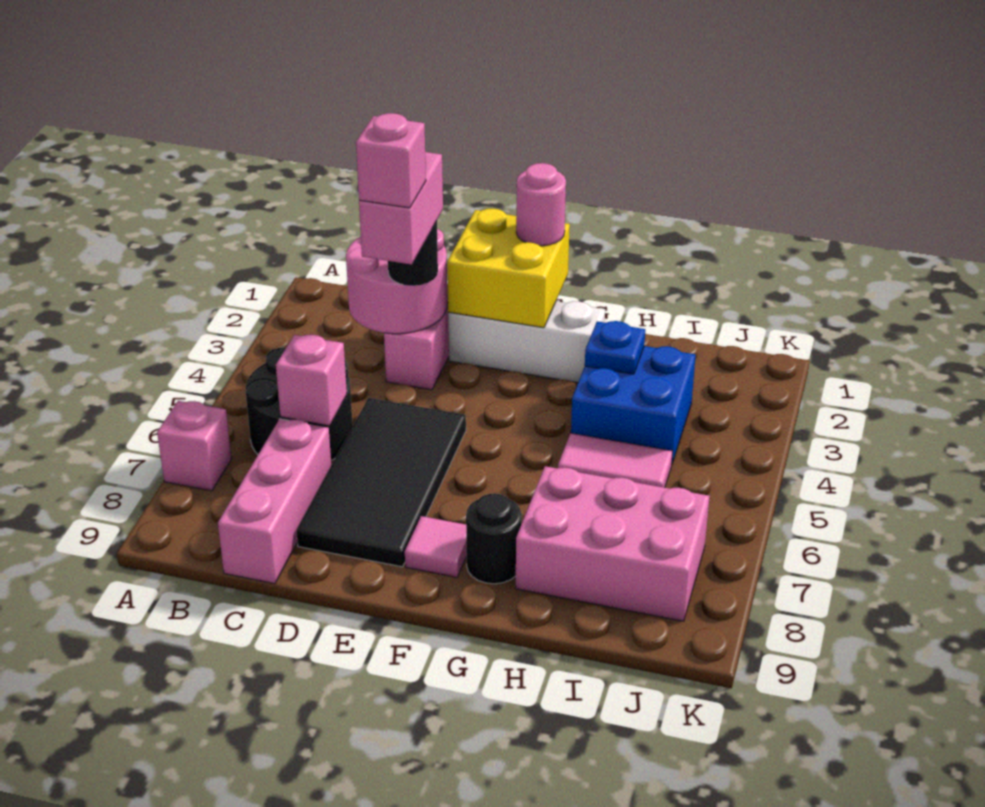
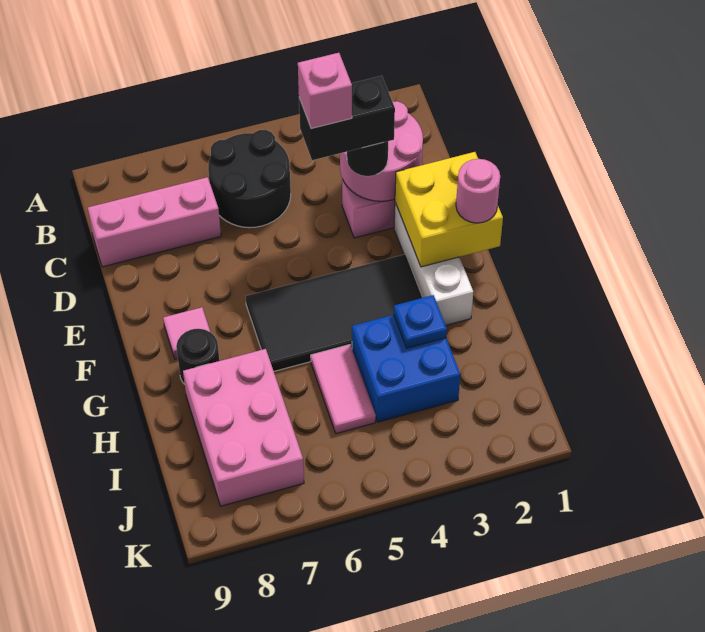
pink 1x1 brick [157,401,232,491] -> none
pink 1x1 brick [276,334,347,425] -> none
pink 1x2 brick [359,152,443,264] -> black 1x2 brick [299,76,395,160]
black 2x4 tile [297,398,466,567] -> black 2x4 tile moved to [246,254,422,371]

